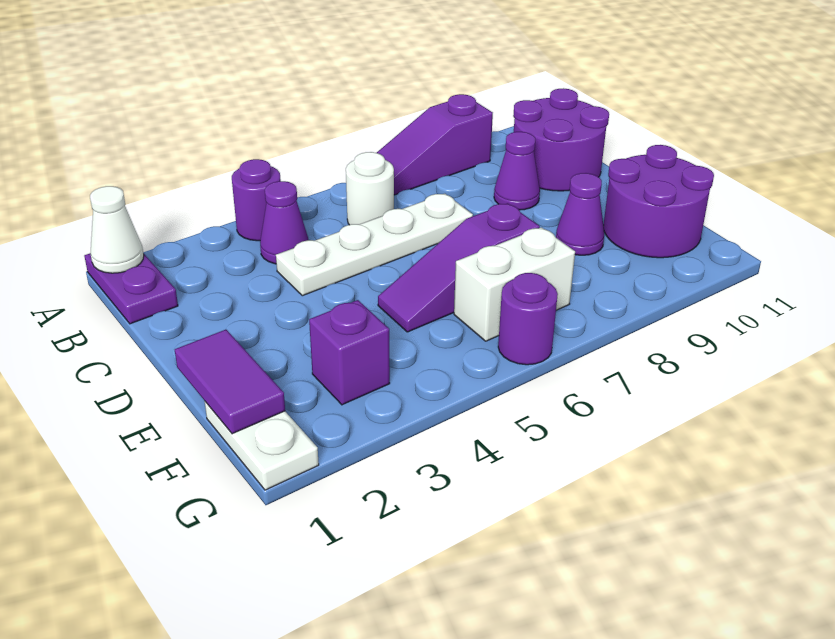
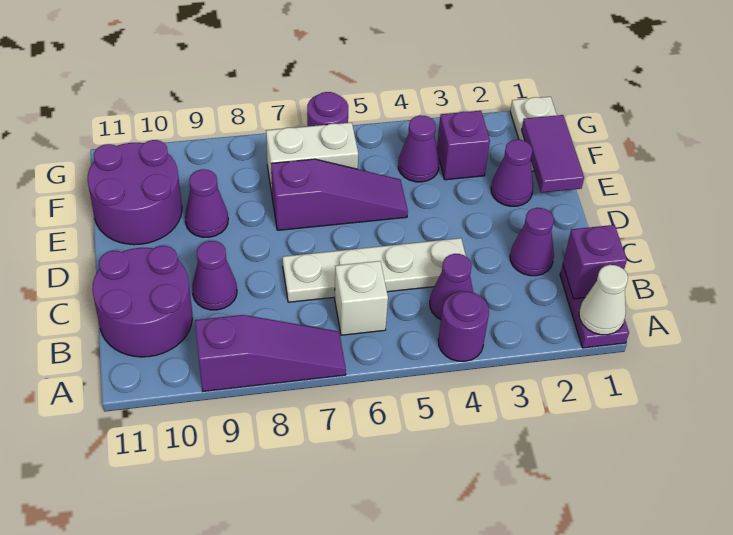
none -> purple 1x1 brick [563,225,627,299]
white 1x1 round brick [346,152,394,225] -> white 1x1 brick [335,261,388,335]
none -> purple 1x1 cone [510,208,554,276]
none -> purple 1x1 cone [491,140,533,206]
none -> purple 1x1 cone [398,115,439,182]

